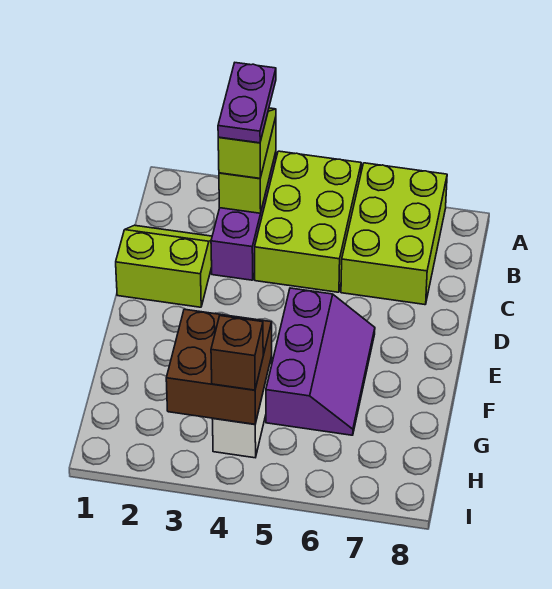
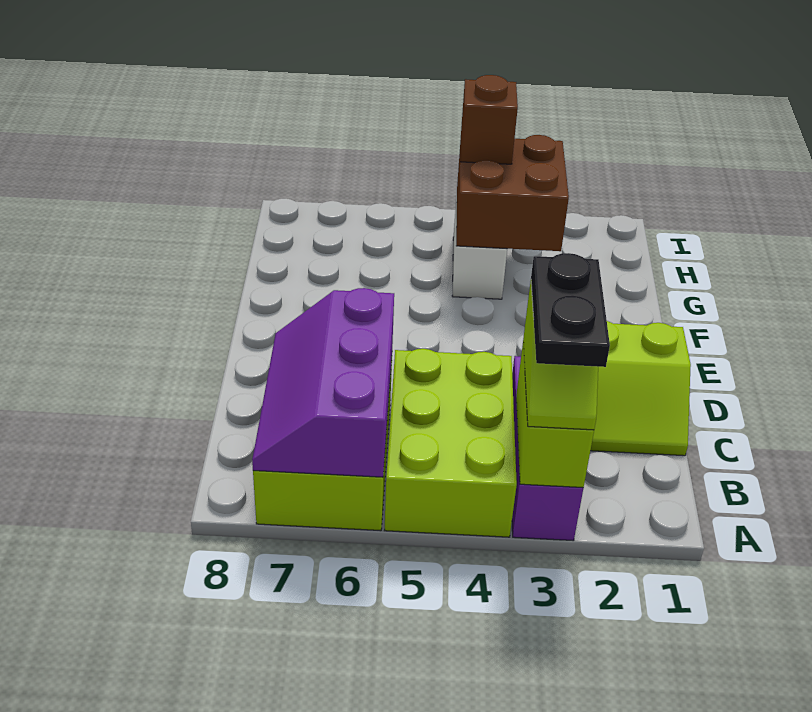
purple 1x2 plate [218,63,276,143] -> black 1x2 plate [531,253,610,367]
purple 2x3 slope [266,288,375,435] -> purple 2x3 slope moved to [252,288,394,477]

